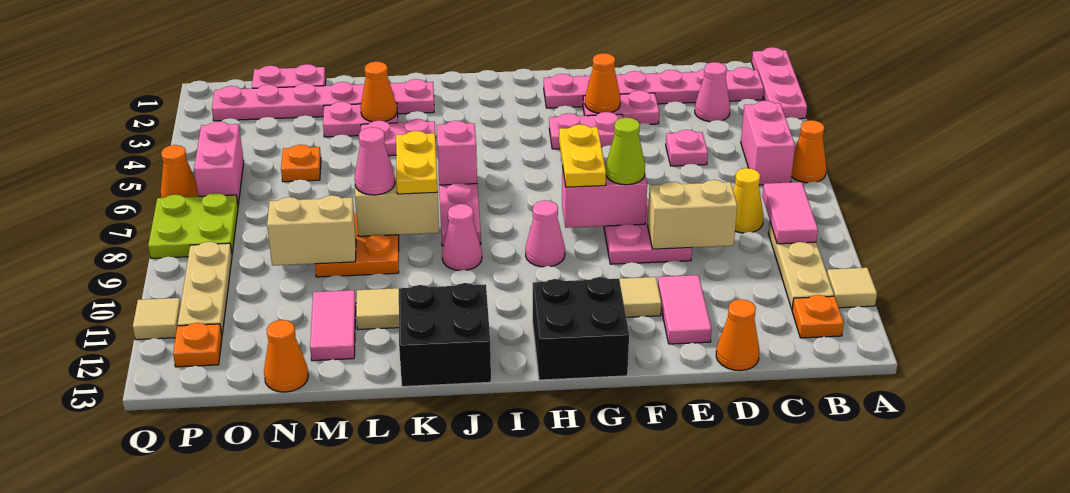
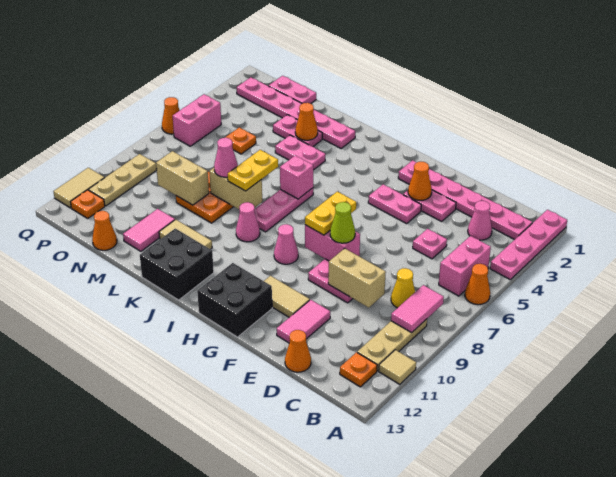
pink 1x3 plate [752,47,807,119] -> pink 1x4 plate [490,210,567,279]
lime 2x2 plate [148,193,238,258] -> none
tan 1x1 tile [133,298,181,340] -> tan 1x2 tile [53,168,104,208]

